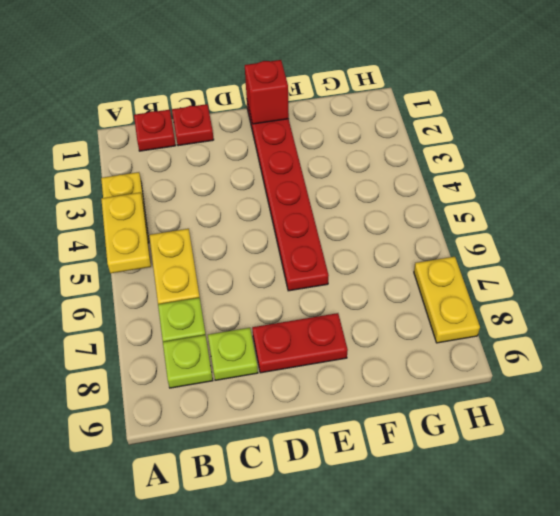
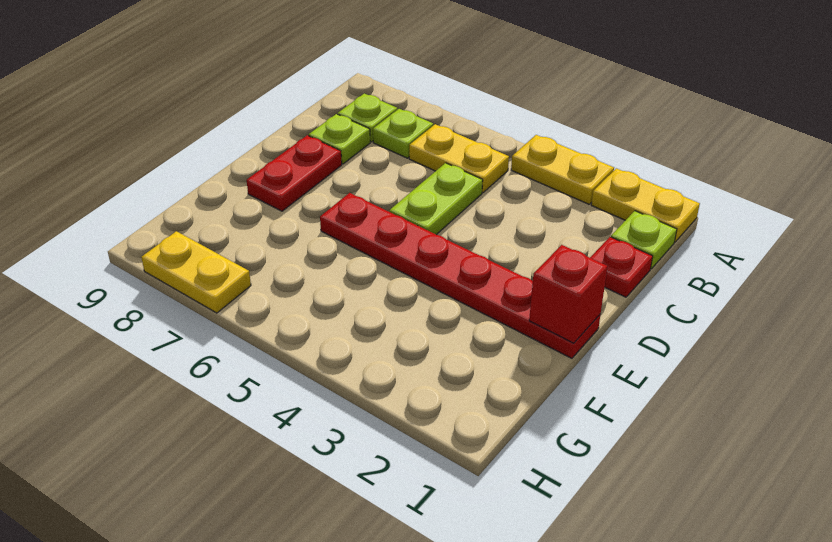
yellow 1x2 plate [101,192,151,273] -> yellow 1x2 plate moved to [591,168,700,242]
red 1x1 plate [134,110,176,151] -> lime 1x1 plate [611,211,677,269]
none -> lime 1x2 plate [389,163,483,235]

